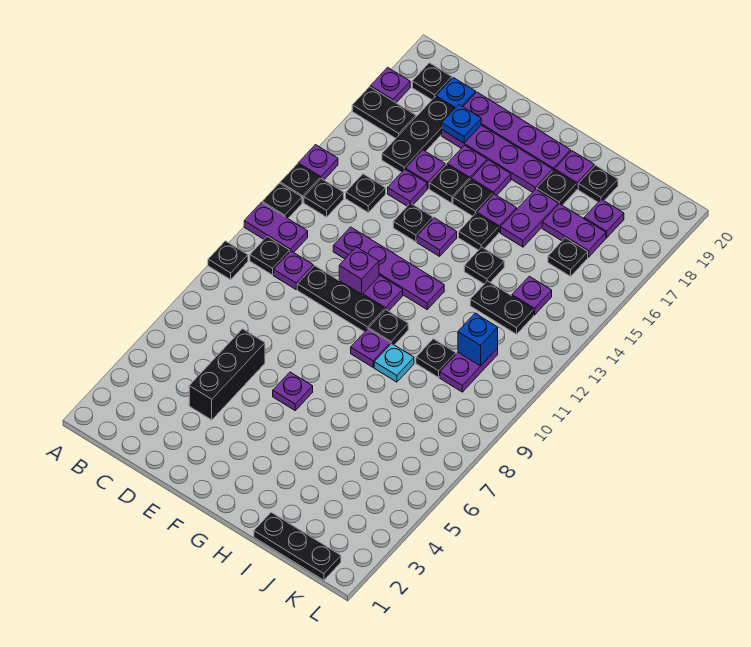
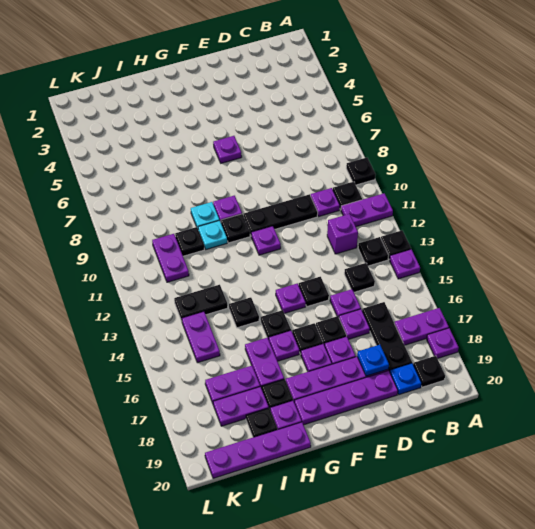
black 1x1 plate [262,183,302,218] -> none
black 1x2 plate [352,87,416,138] -> purple 1x2 plate [394,308,449,345]
black 1x3 brick [189,329,265,420] -> none
purple 1x4 plate [333,227,444,309] -> purple 1x4 plate moved to [205,422,311,478]
purple 1x1 brick [339,247,379,295] -> purple 1x1 brick moved to [327,214,358,254]
none -> cyan 1x1 plate [198,220,227,249]
black 1x3 plate [254,512,341,580] -> none
blue 1x1 brick [458,313,498,366] -> none
purple 1x1 plate [512,276,552,315] -> purple 1x2 plate [182,312,220,363]
black 1x1 plate [548,238,588,276] -> none
purple 1x1 plate [584,199,624,238] -> purple 1x2 plate [213,387,269,426]

